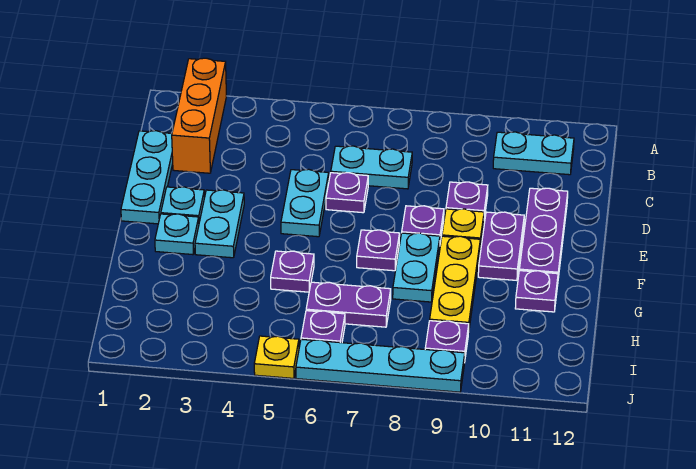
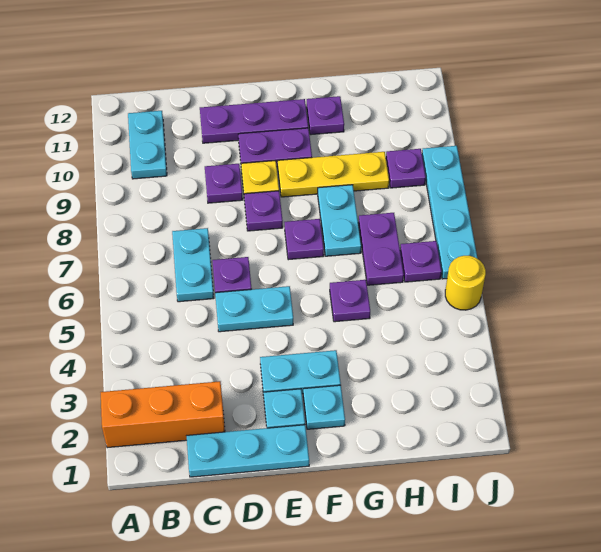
cyan 1x2 plate [393,233,440,302] -> cyan 1x2 plate turned to [318,185,361,256]
yellow 1x1 plate [254,336,299,378] -> yellow 1x1 round brick [445,256,486,310]

